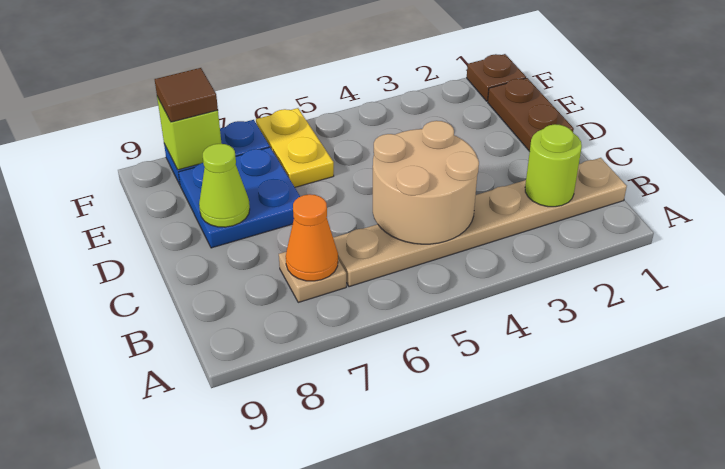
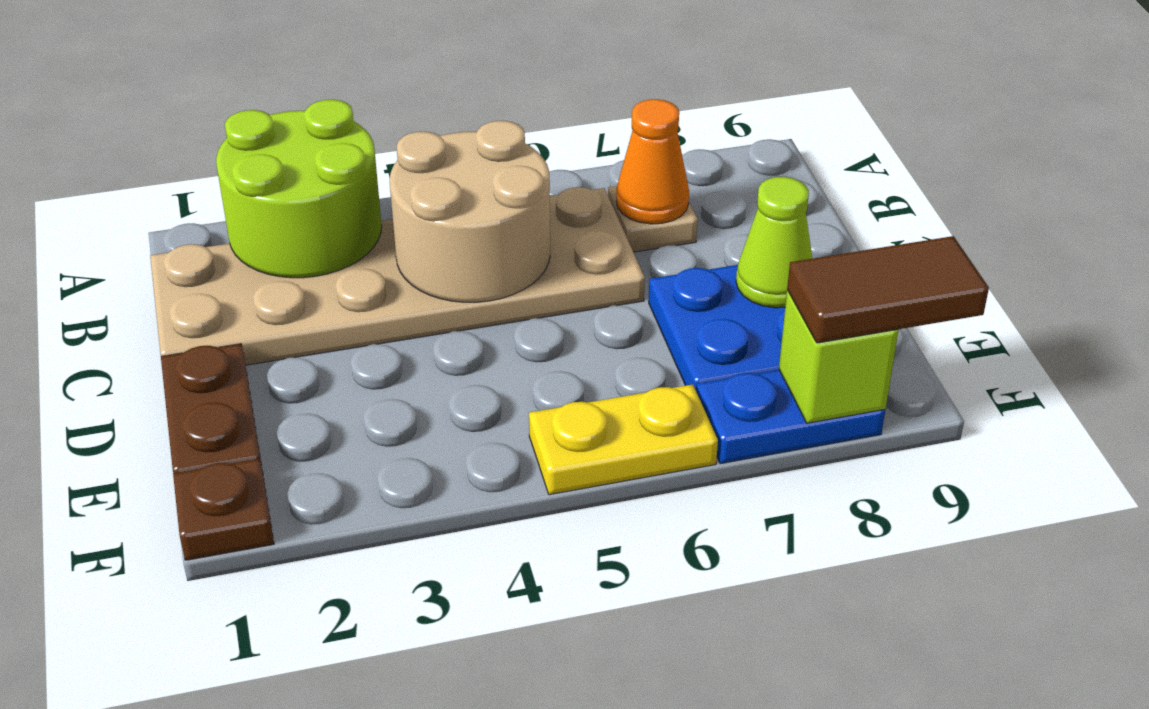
tan 1x6 plate [333,158,627,287] -> tan 2x6 plate [150,187,645,365]
lime 1x1 round brick [525,124,582,207] -> lime 2x2 round brick [216,99,382,278]
yellow 1x2 plate [256,108,334,187] -> yellow 1x2 plate turned to [529,384,718,495]
brown 1x1 tile [155,68,218,122] -> brown 1x2 tile [787,236,989,343]

